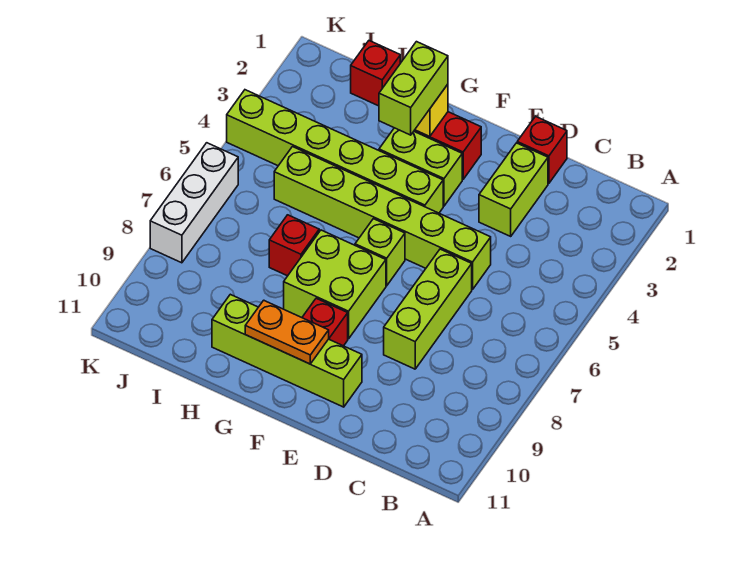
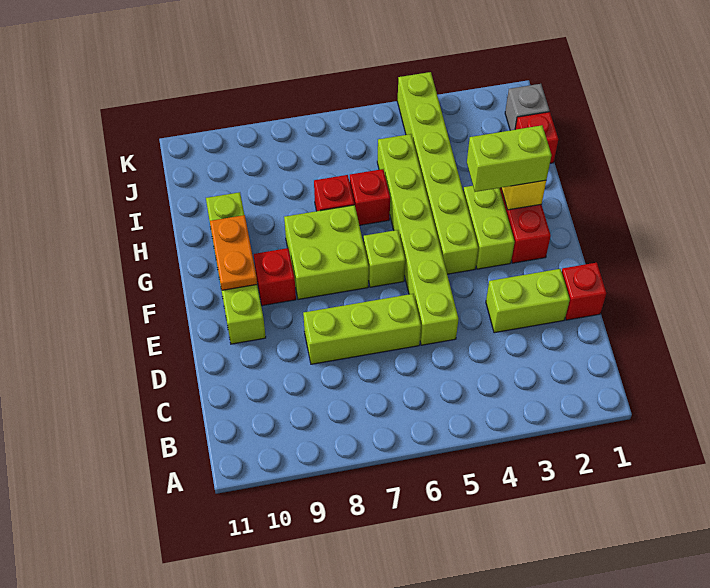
none -> red 1x1 brick [350,169,390,225]
none -> grey 1x1 brick [505,84,549,130]
white 1x3 brick [150,143,238,263] -> none

